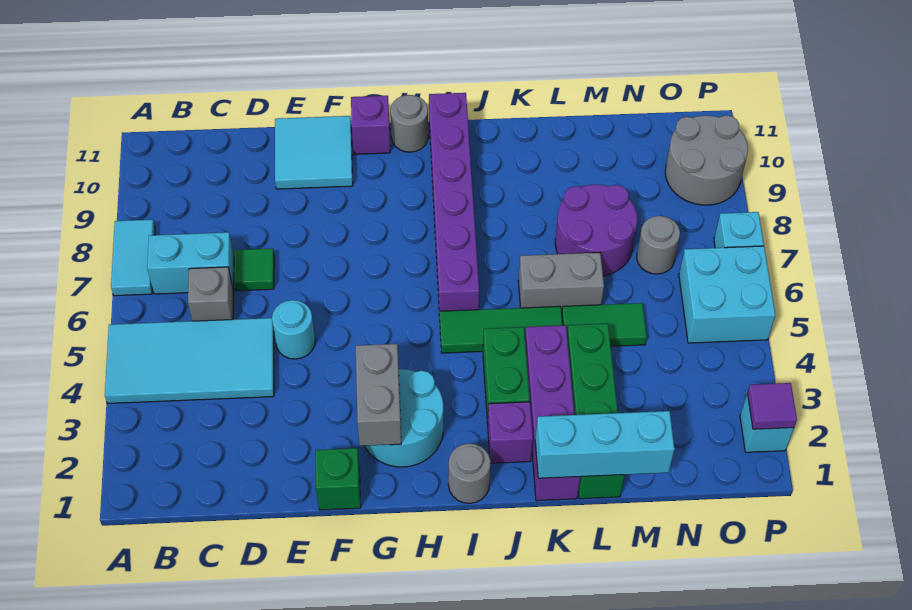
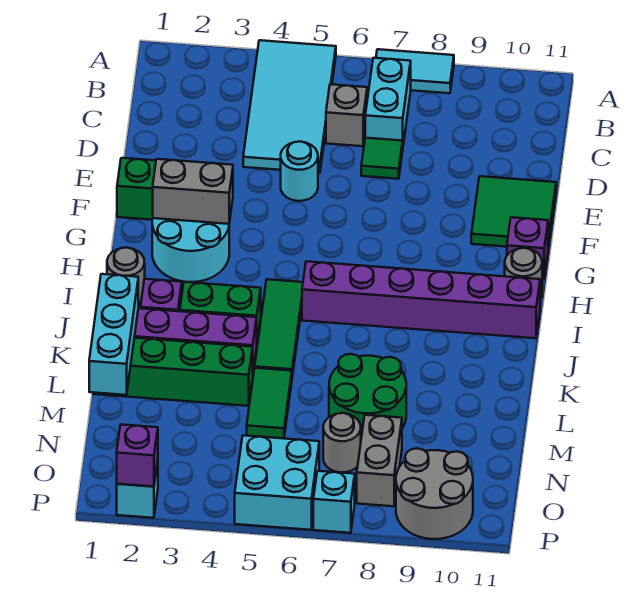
cyan 2x2 tile [275,116,353,189] -> green 2x2 tile [471,176,556,248]
grey 1x2 brick [518,253,604,313] -> grey 1x2 brick moved to [357,415,402,506]
purple 2x2 round brick [555,185,637,276] -> green 2x2 round brick [329,354,406,438]
purple 1x1 tile [747,383,797,429] -> purple 1x1 brick [117,425,158,487]

